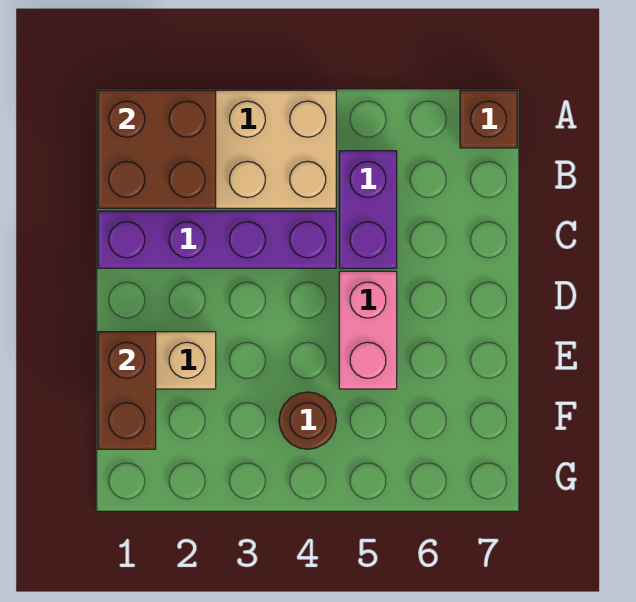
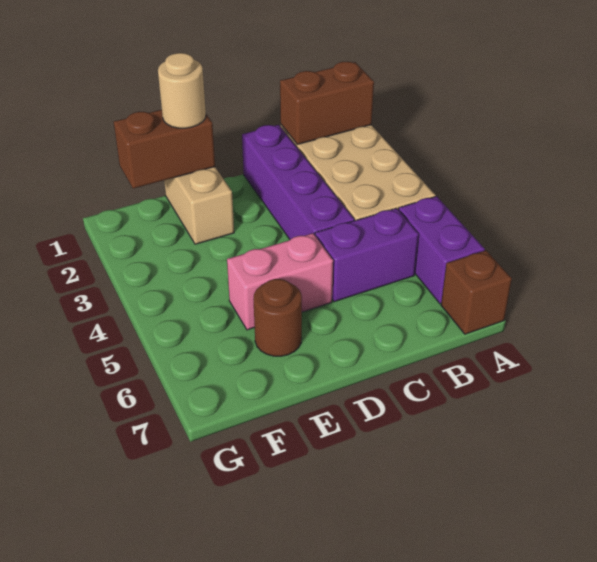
brown 2x2 brick [98,90,216,208] -> brown 1x2 brick [280,62,374,144]
none -> purple 1x2 brick [398,196,485,304]
none -> tan 1x1 round brick [158,53,206,128]
brown 1x1 round brick [279,392,336,449] -> brown 1x1 round brick moved to [254,279,302,356]

